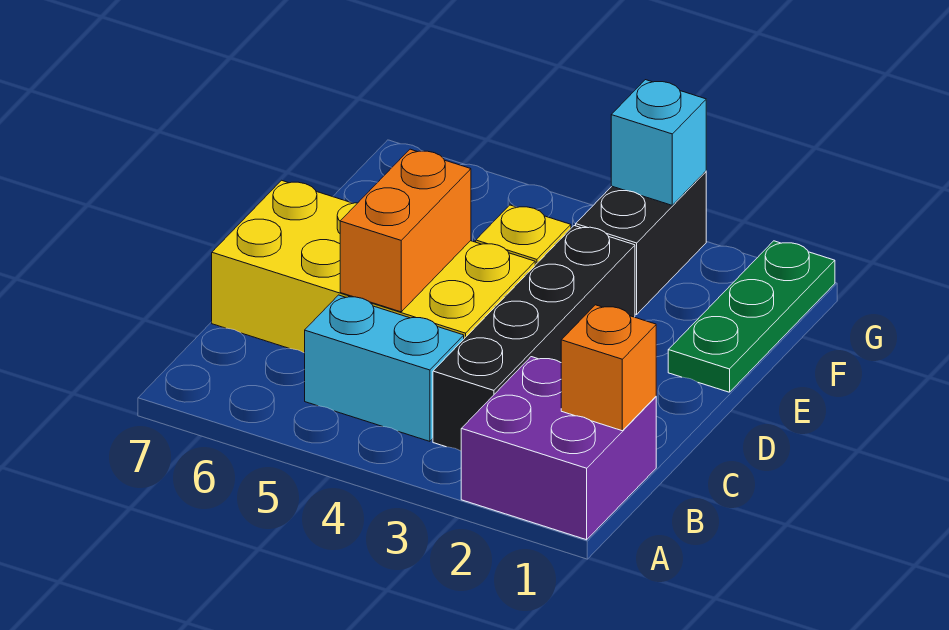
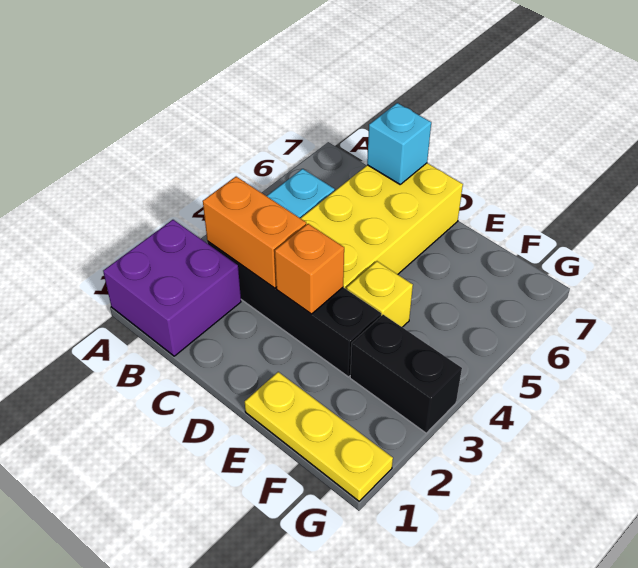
orange 1x1 brick [561,305,656,431] -> orange 1x1 brick moved to [275,224,344,314]
orange 1x2 brick [340,149,471,312] -> orange 1x2 brick moved to [203,177,306,288]
green 1x3 plate [668,241,835,392] -> yellow 1x3 plate [245,372,393,501]
cyan 1x1 brick [611,80,706,205] -> cyan 1x1 brick moved to [367,103,431,184]

